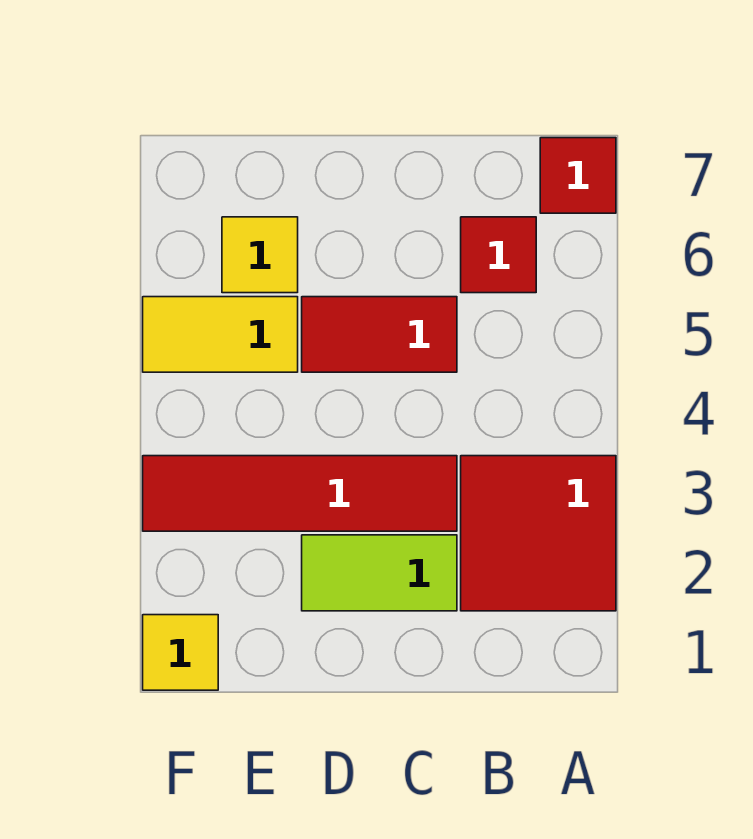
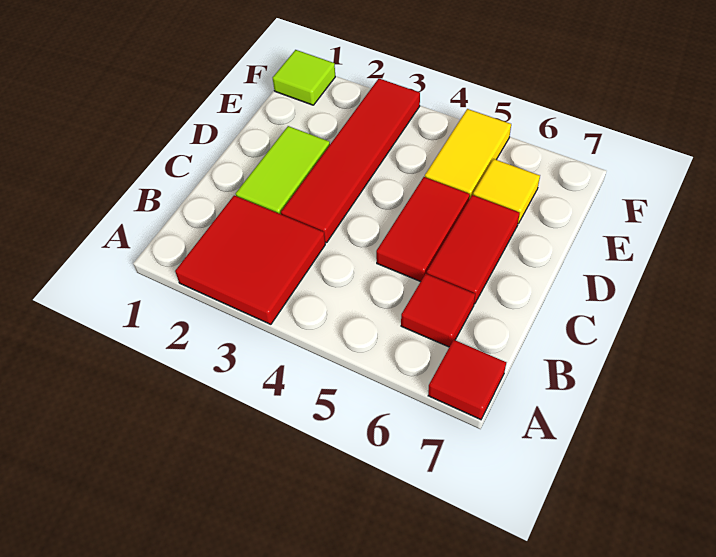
none -> red 1x2 tile [427,195,520,304]
yellow 1x1 tile [143,615,218,690] -> lime 1x1 tile [273,50,335,105]

